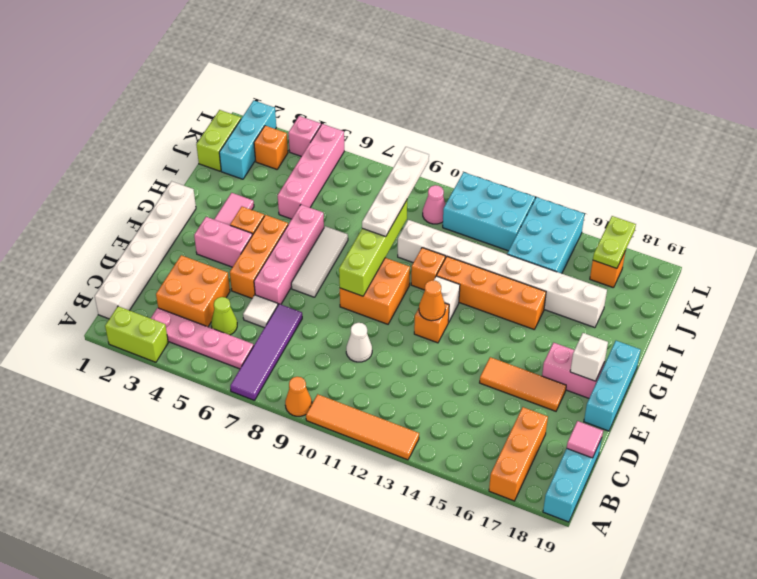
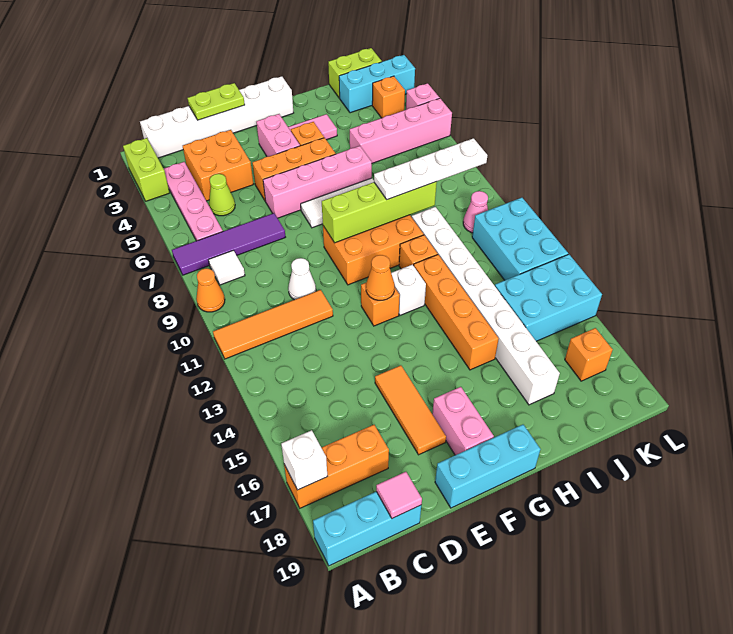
orange 1x4 tile [306,394,419,460] -> orange 1x4 tile turned to [213,290,333,359]
white 1x1 tile [243,295,278,328] -> white 1x1 tile moved to [209,250,245,285]
orange 2x2 brick [340,258,410,324] -> orange 2x3 brick [323,215,424,285]
white 1x1 brick [570,333,608,381] -> white 1x1 brick moved to [281,430,328,490]
lime 1x2 plate [593,216,636,268] -> lime 1x2 plate moved to [188,83,245,120]

